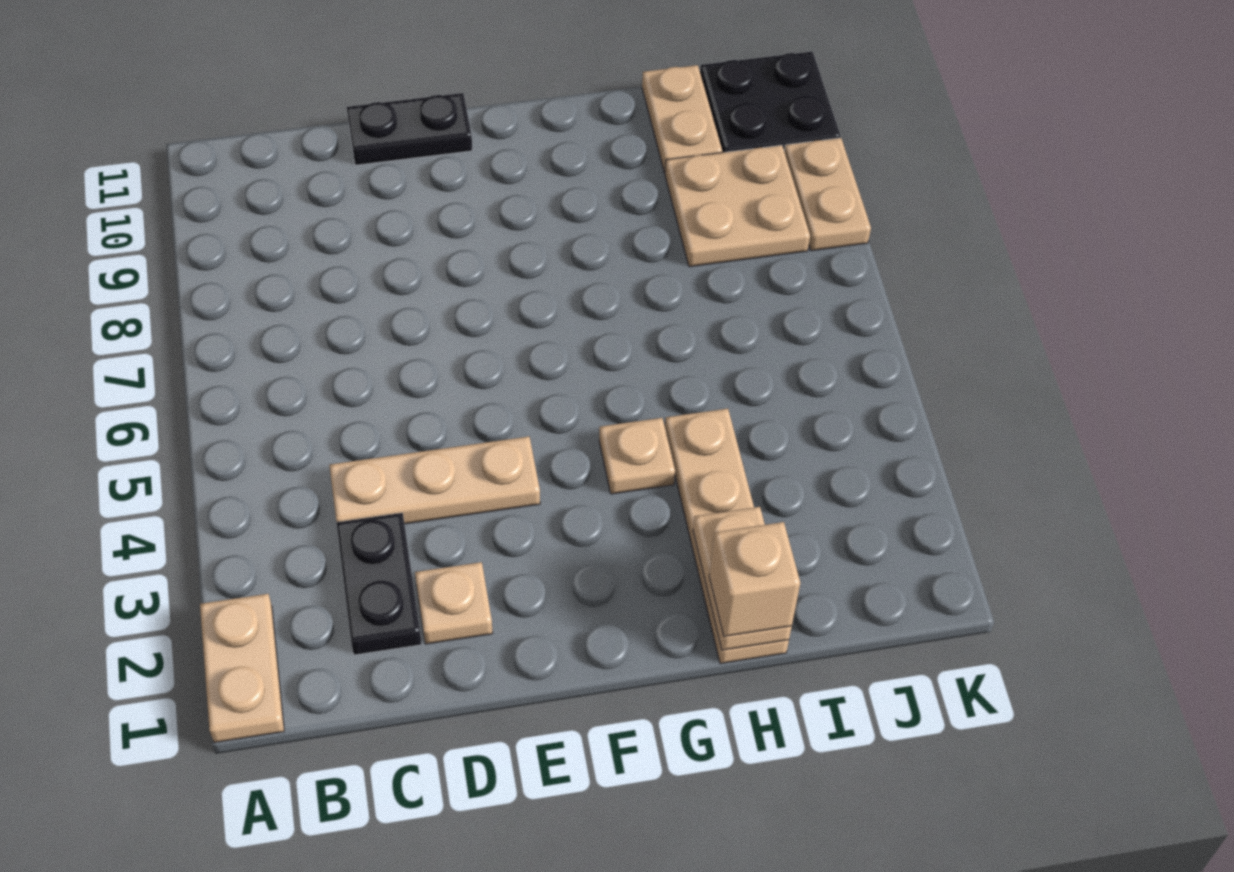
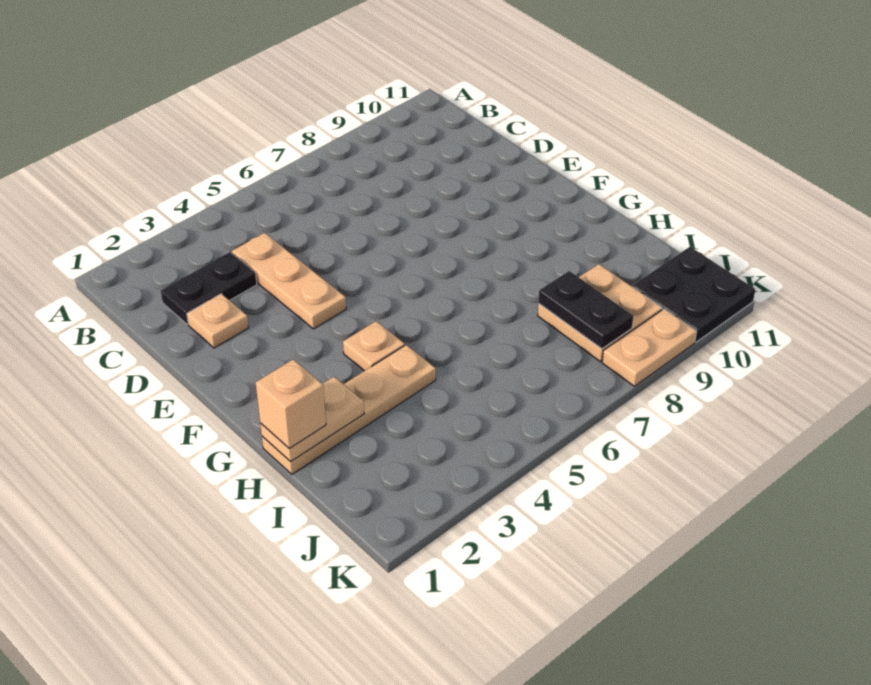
tan 1x2 plate [200,594,284,743] -> none
black 1x2 plate [347,93,472,165] -> black 1x2 plate moved to [538,271,633,349]
tan 1x2 plate [642,65,722,173] -> none

